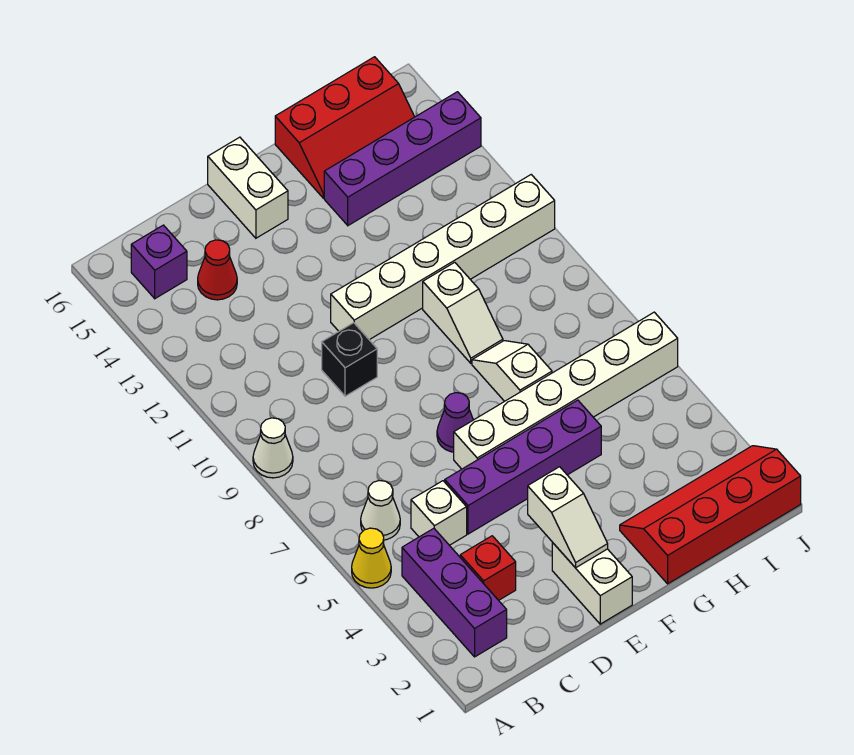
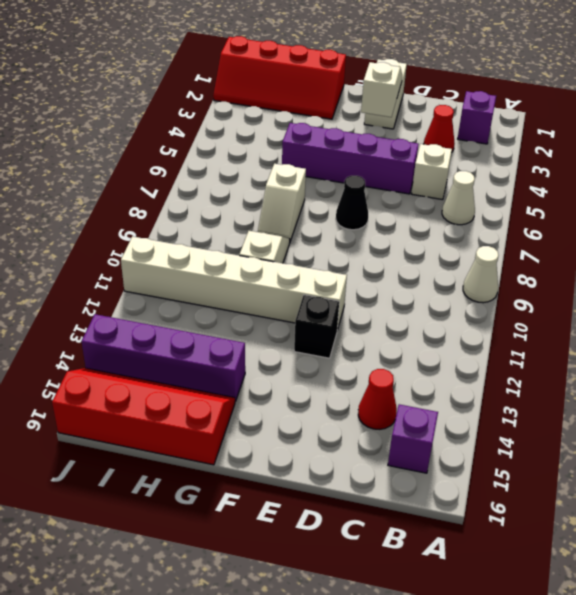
yellow 1x1 cone [352,528,391,588] -> none
purple 1x3 brick [402,528,507,657] -> purple 1x1 brick [458,91,496,144]
red 1x1 brick [460,536,516,600] -> red 1x1 cone [424,105,455,153]
black 1x1 brick [322,323,377,396] -> black 1x1 brick moved to [294,295,339,358]
white 1x6 brick [454,312,678,469] -> none
purple 1x1 cone [437,393,473,452] -> black 1x1 cone [336,176,368,230]
white 1x2 brick [208,137,288,238] -> none
red 2x3 slope [275,57,414,198] -> red 2x4 slope [52,368,235,465]

